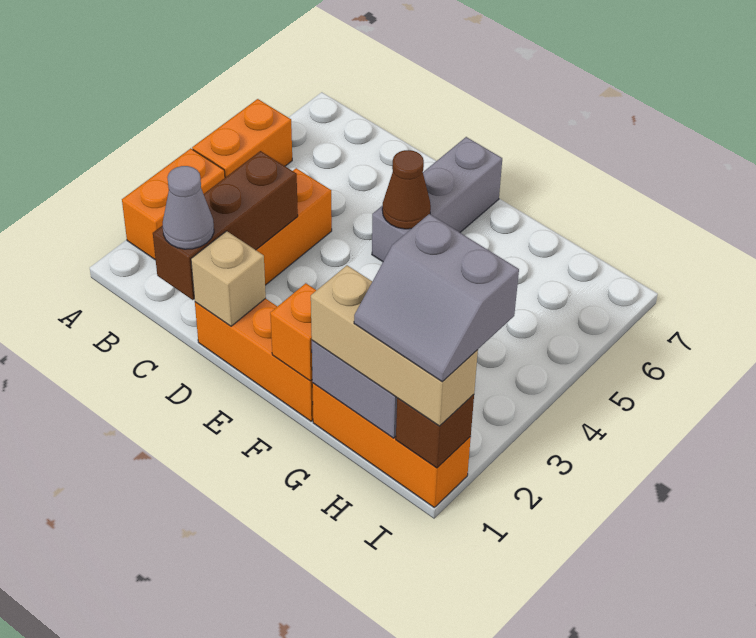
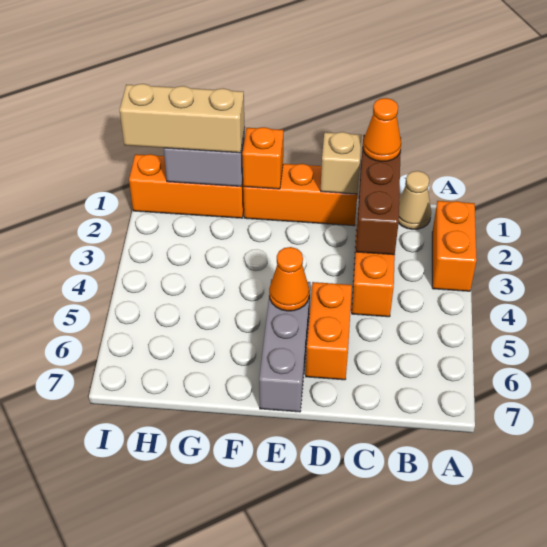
orange 1x2 brick [192,99,292,177] -> orange 1x2 brick moved to [306,282,352,380]
none -> tan 1x1 cone [399,171,431,229]
grey 1x1 cone [163,166,214,249] -> orange 1x1 cone [363,98,401,162]
brown 1x1 cone [382,150,431,229] -> orange 1x1 cone [269,247,309,311]
grey 2x2 slope [354,214,519,382] -> none
brown 1x1 brick [396,395,474,468] -> none

